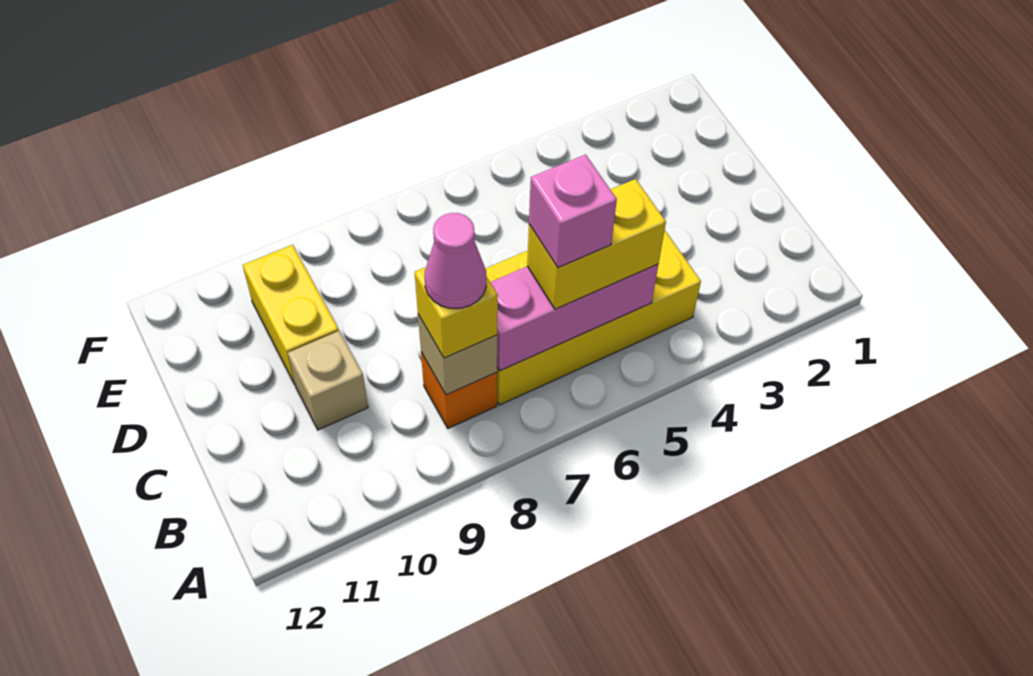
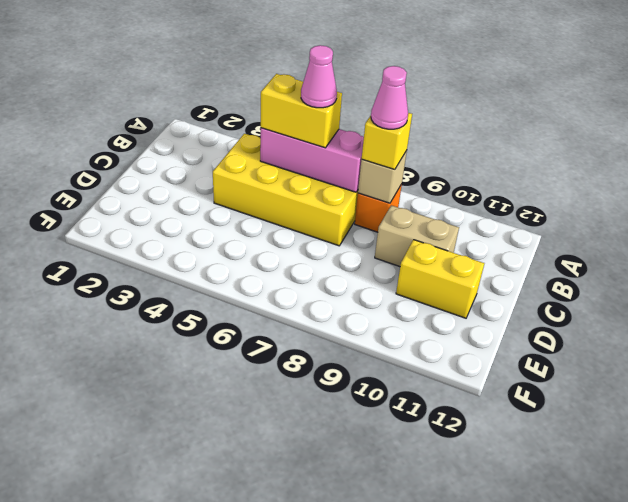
pink 1x1 brick [529,154,617,268] -> pink 1x1 cone [301,45,337,108]
tan 1x1 brick [288,331,368,430] -> tan 1x2 brick [375,205,459,267]
yellow 1x2 brick [243,245,339,385] -> yellow 1x2 brick turned to [396,240,484,318]

